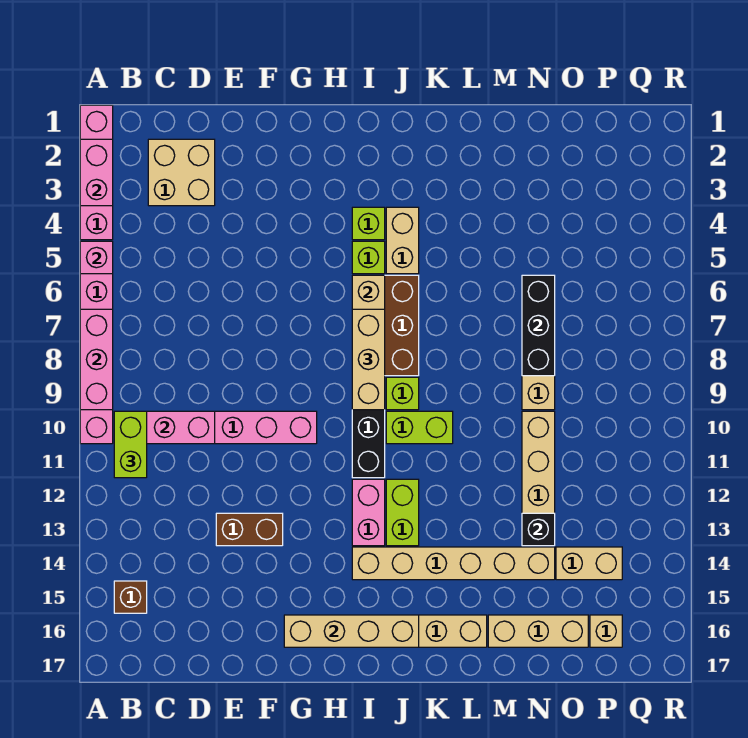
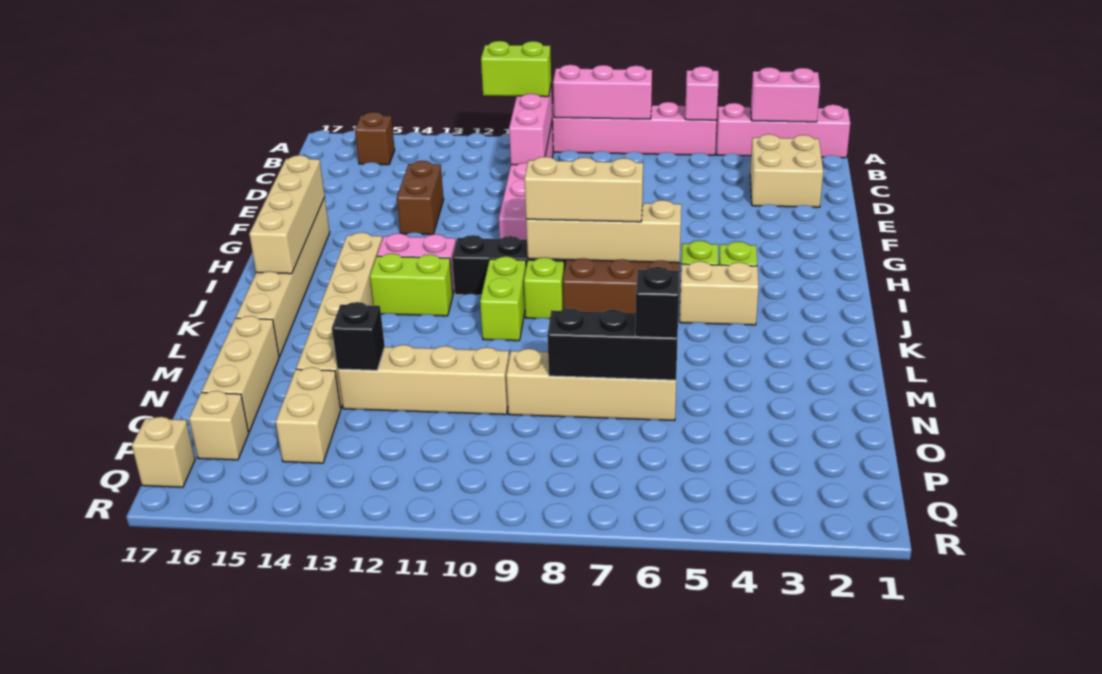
none -> black 1x1 brick [635,267,680,338]
none -> tan 1x1 brick [132,417,195,487]

